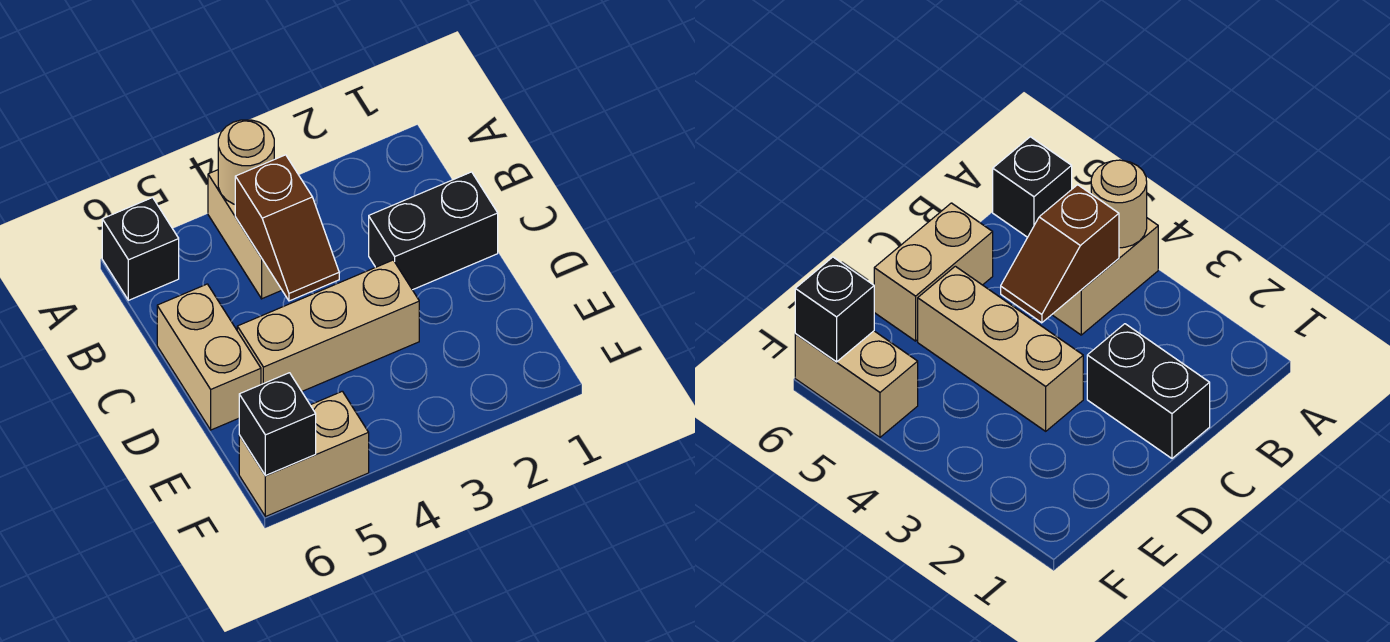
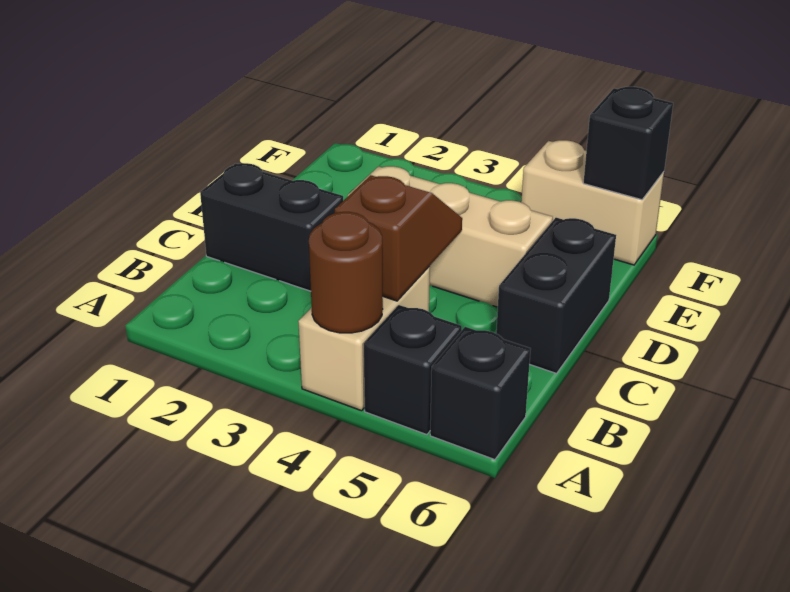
tan 1x1 round brick [218,120,274,204] -> brown 1x1 round brick [309,212,383,333]
none -> black 1x1 brick [364,305,462,435]
tan 1x2 brick [157,284,261,430] -> black 1x2 brick [496,218,616,373]

